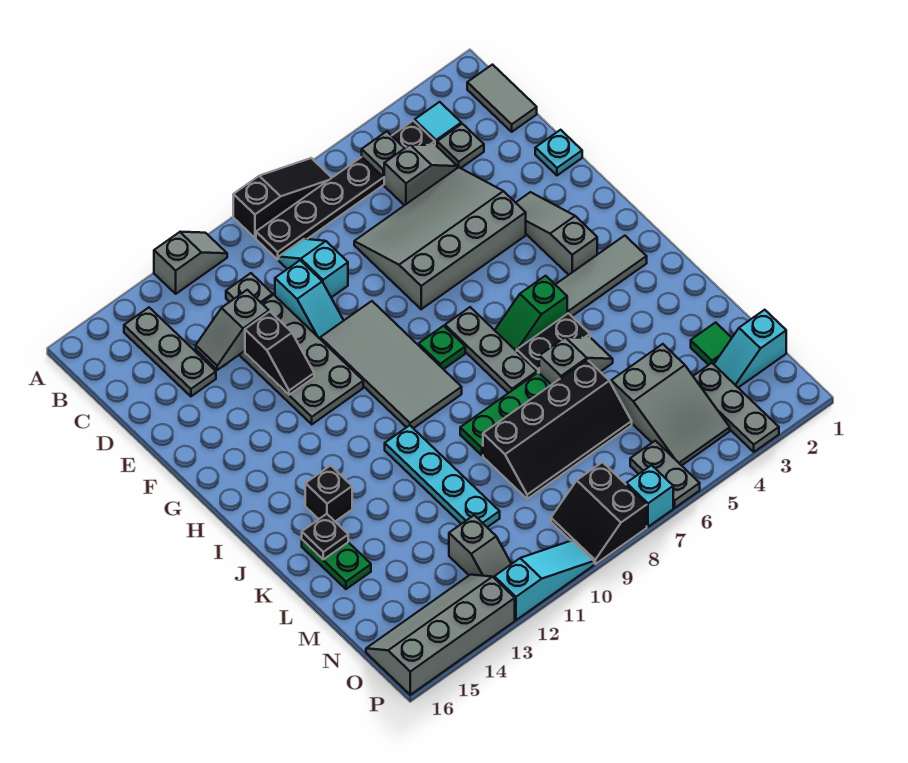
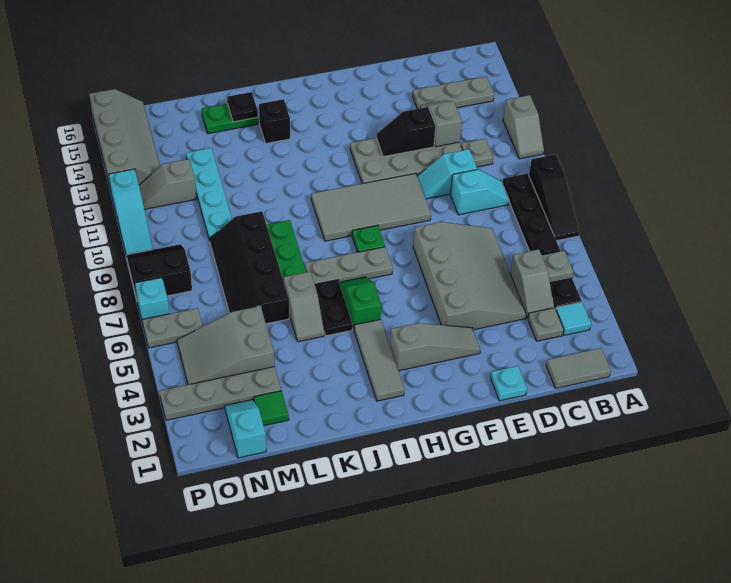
cyan 1x4 plate [385,425,500,527] -> cyan 1x4 plate turned to [186,148,232,240]
grey 1x3 plate [693,363,779,452] -> grey 1x4 plate [159,367,281,420]

